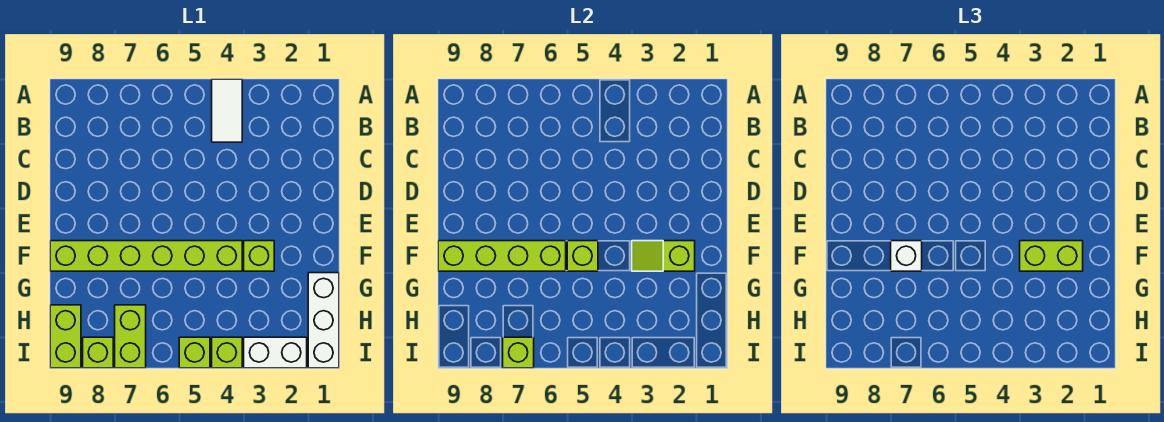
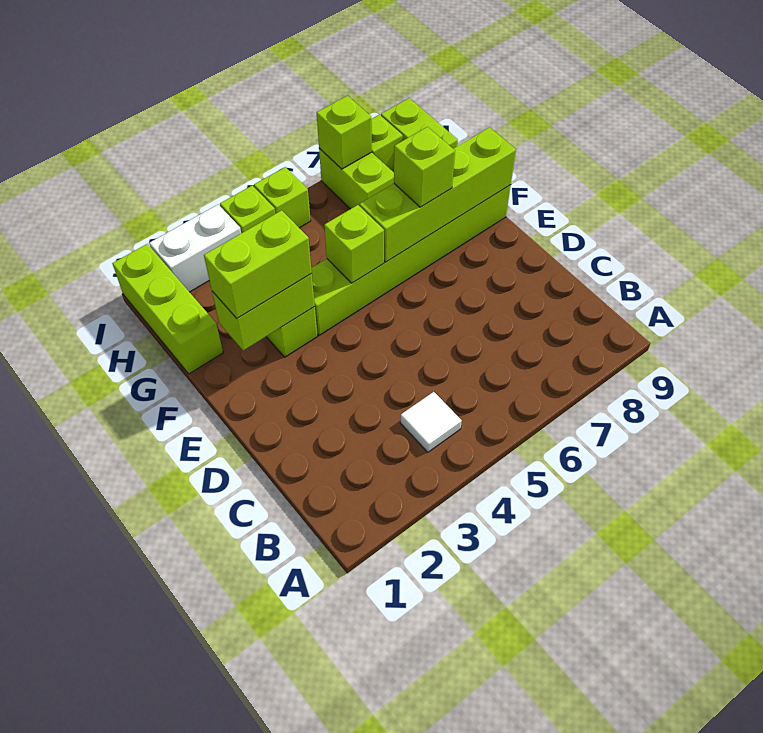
white 1x2 tile [212,79,242,142] -> white 1x1 tile [401,392,462,452]
lime 1x2 slope [632,241,695,271] -> lime 1x2 brick [212,274,315,351]
white 1x1 brick [891,241,922,271] -> lime 1x1 brick [394,127,455,207]
white 1x3 brick [308,273,339,368] -> lime 1x3 brick [112,244,223,374]

